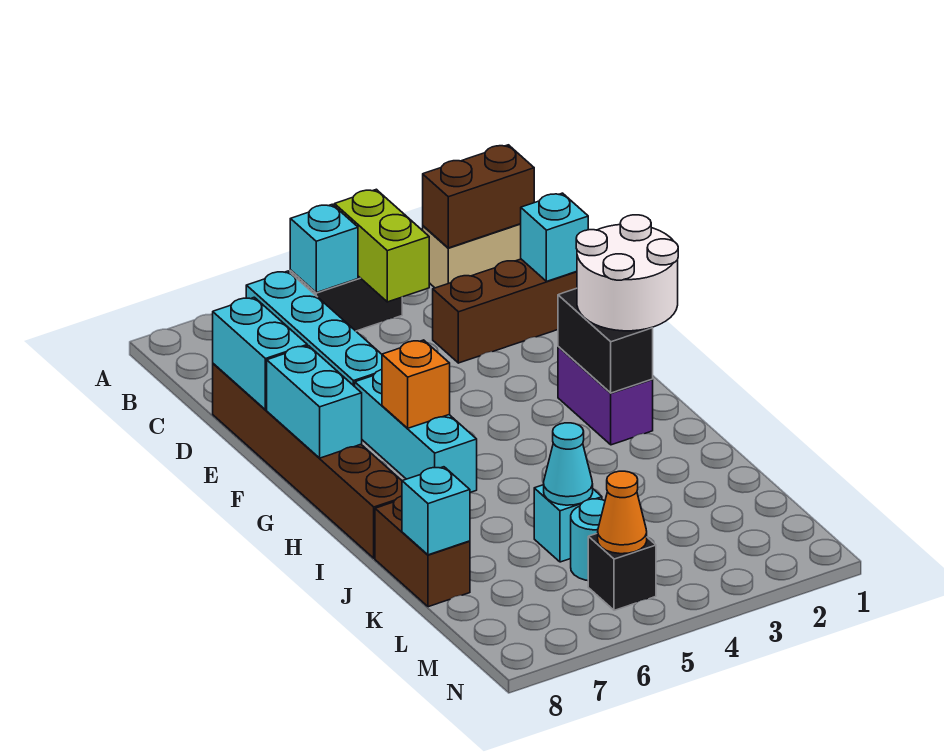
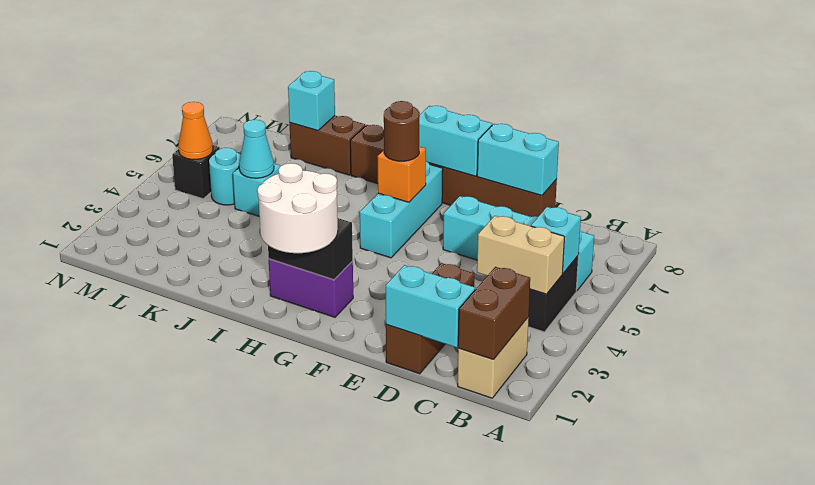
lime 1x2 brick [334,189,429,302] -> tan 1x2 brick [477,216,564,294]
cyan 1x1 brick [521,193,588,281] -> cyan 1x2 brick [386,265,475,347]
cyan 1x3 brick [355,370,477,492] -> cyan 1x3 brick turned to [360,161,443,258]
none -> brown 1x1 round brick [384,101,420,161]

